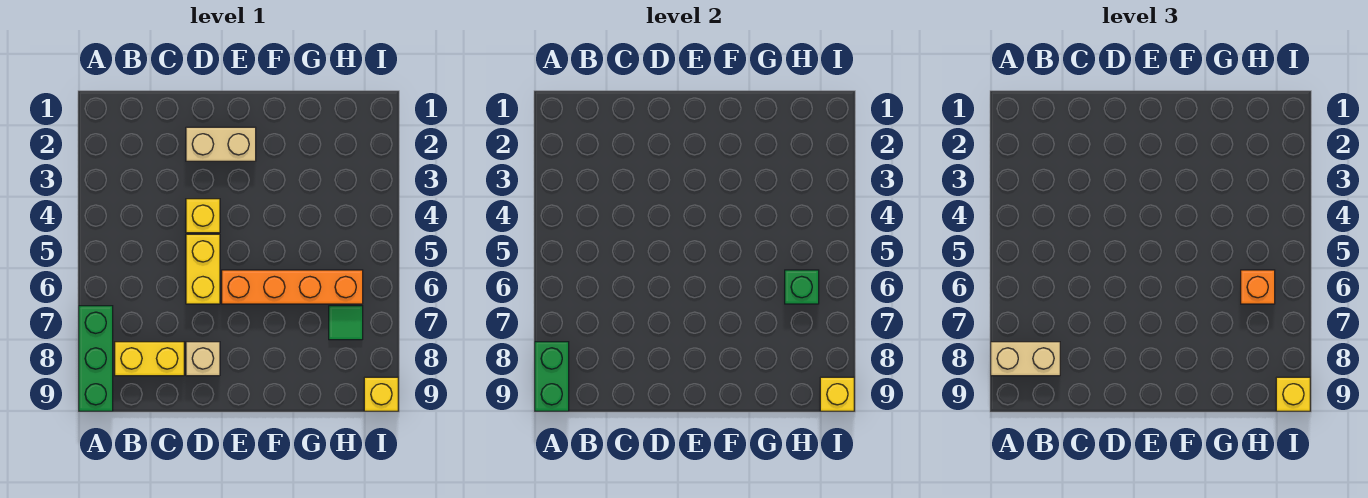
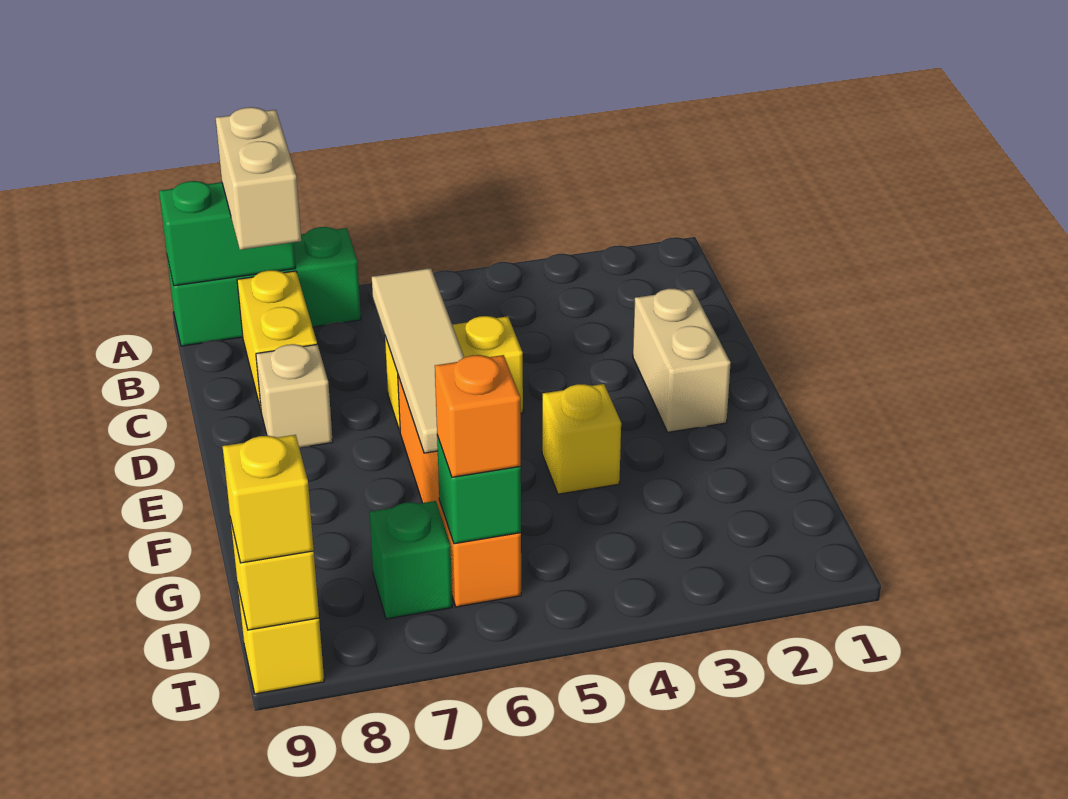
none -> tan 1x4 tile [372,268,464,453]
yellow 1x1 brick [186,199,220,233] -> yellow 1x1 brick moved to [542,384,621,494]
green 1x1 tile [329,306,363,340] -> green 1x1 brick [370,501,452,619]

